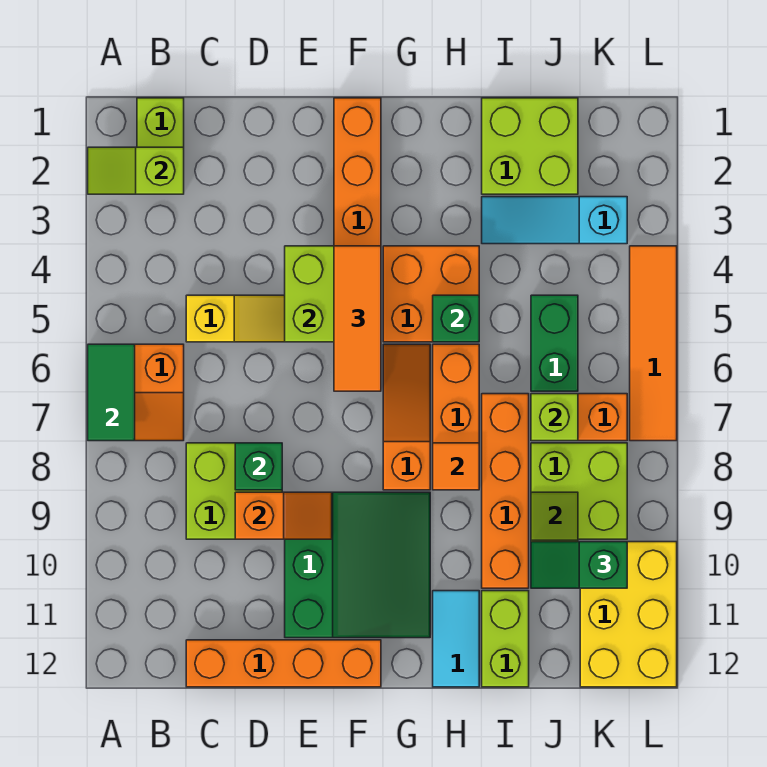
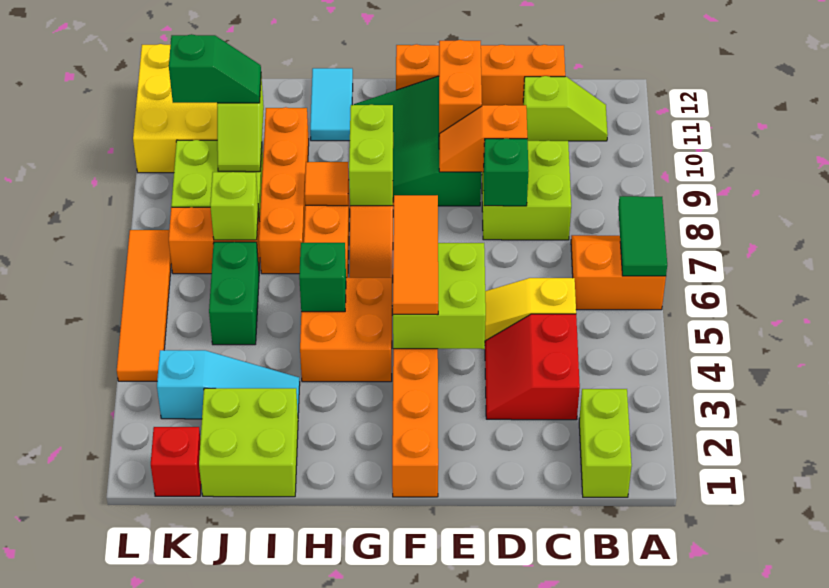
lime 1x2 slope [88,147,184,194] -> lime 1x2 slope moved to [523,76,608,141]
none -> red 2x2 slope [485,314,580,420]
none -> orange 1x2 brick [439,40,482,134]
lime 1x2 brick [482,591,529,687] -> lime 1x2 brick moved to [349,105,393,206]
none -> red 1x1 brick [151,427,201,496]

